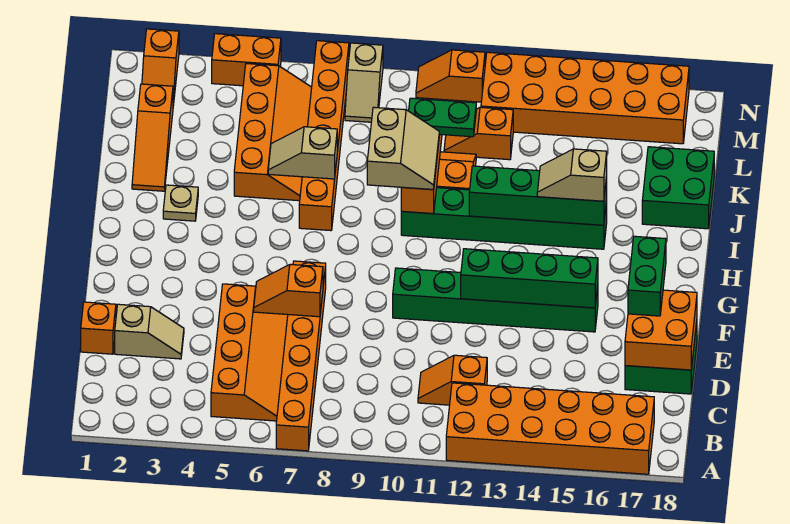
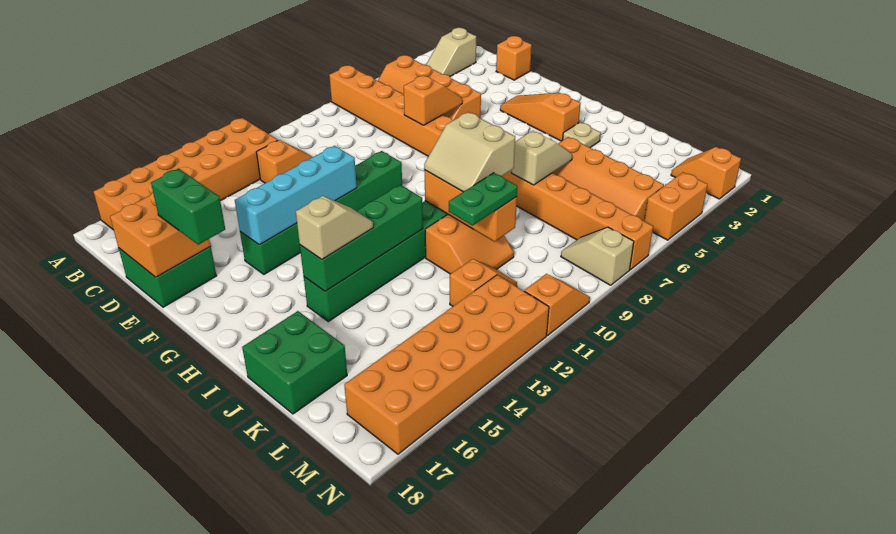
tan 1x2 slope [115,304,184,359] -> tan 1x2 slope moved to [426,28,476,76]
green 1x4 brick [461,249,598,308] -> cyan 1x4 brick [235,146,357,245]
orange 1x3 slope [132,84,173,191] -> orange 1x3 slope moved to [500,93,581,141]

